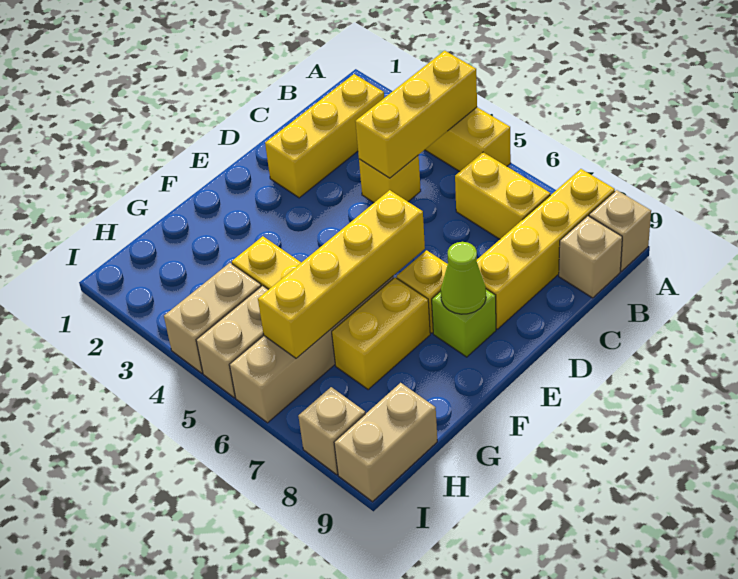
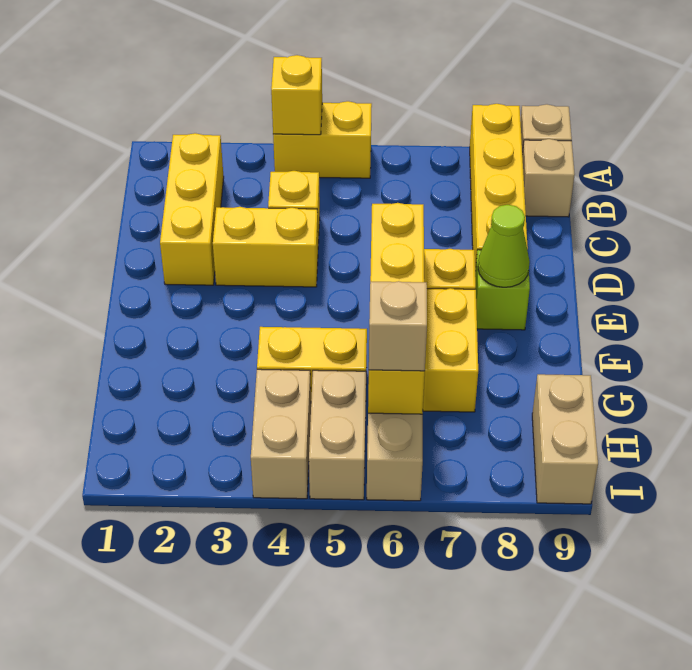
yellow 1x3 brick [355,51,477,178] -> yellow 1x1 brick [271,55,322,135]
yellow 1x2 brick [455,152,550,239] -> yellow 1x2 brick moved to [213,207,318,287]
tan 1x1 brick [298,387,365,475] -> tan 1x1 brick moved to [369,281,427,371]

